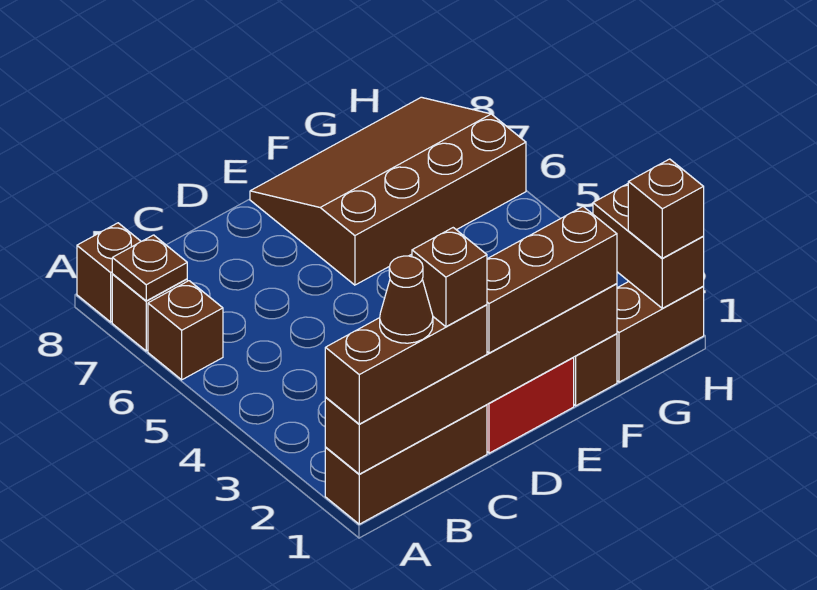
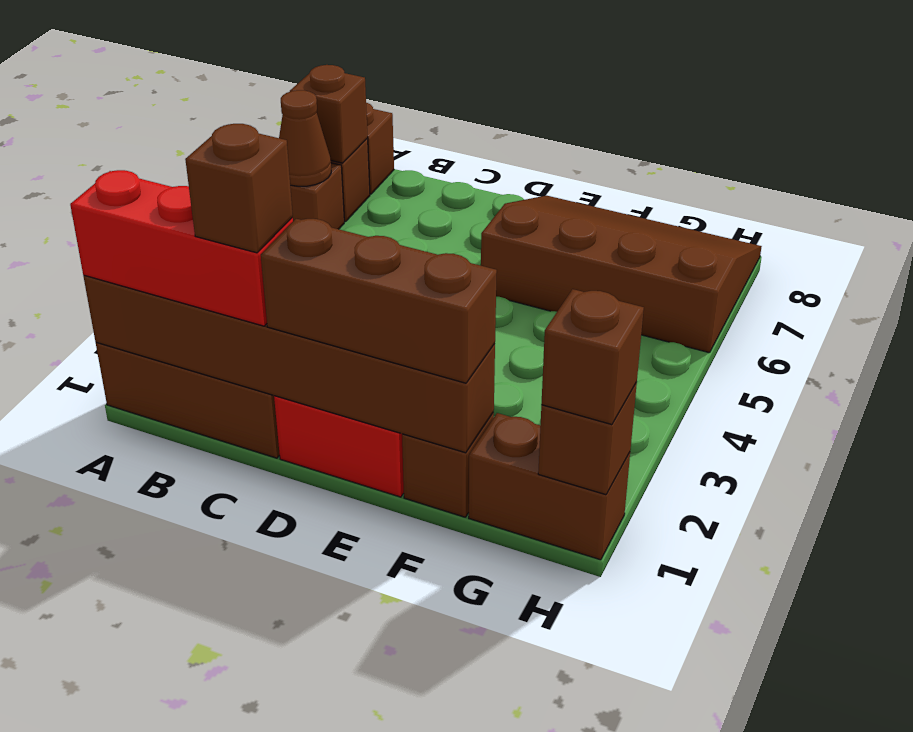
brown 1x3 brick [325,305,487,424] -> red 1x3 brick [70,170,293,326]
brown 1x1 plate [112,235,187,301] -> brown 1x1 brick [290,65,368,163]
brown 1x1 cone [380,256,433,343] -> brown 1x1 cone moved to [279,90,331,186]
brown 1x2 brick [593,184,704,308] -> brown 1x1 brick [538,382,637,495]

